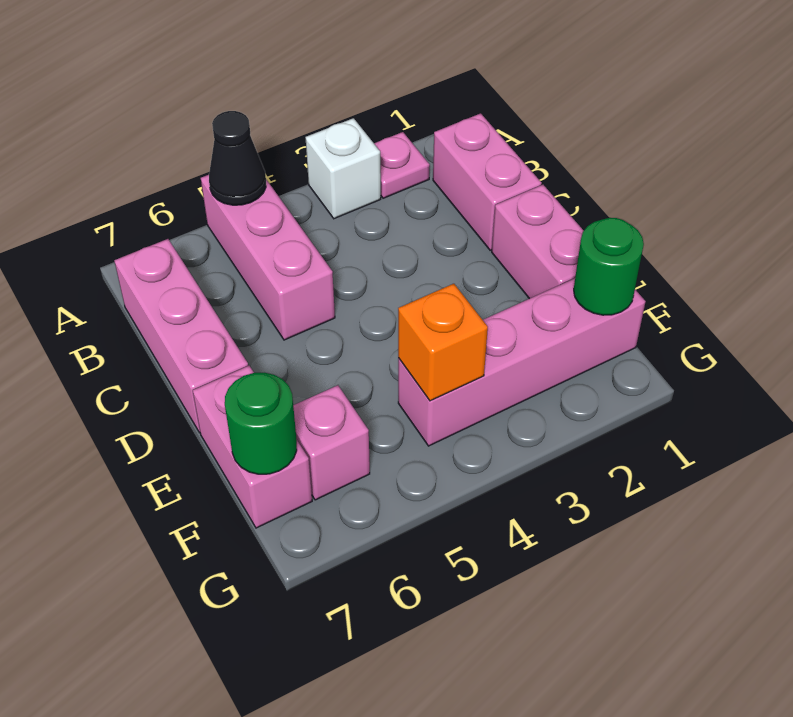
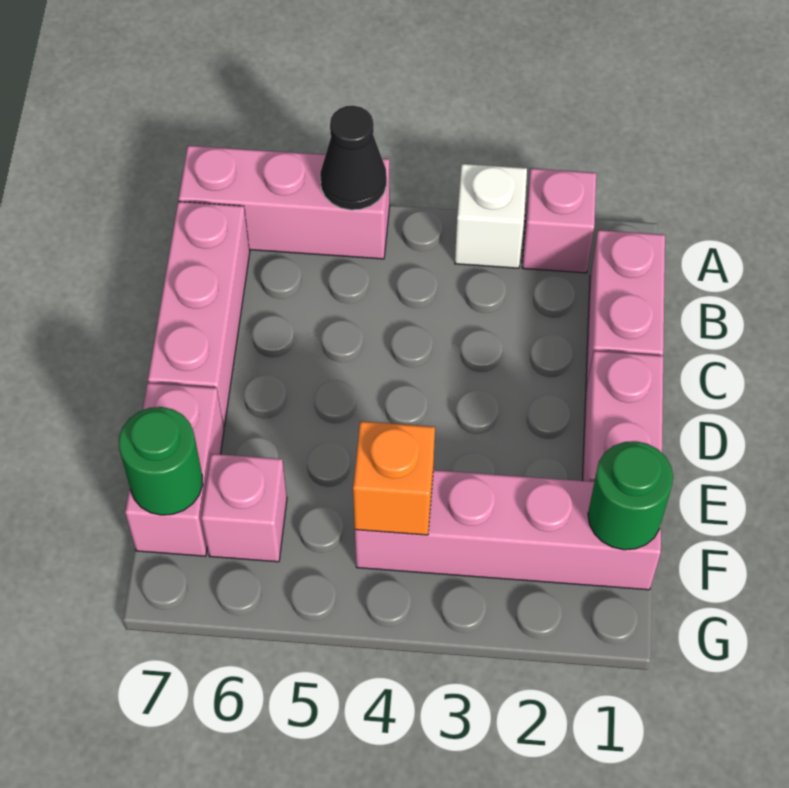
pink 1x1 plate [374,132,430,198] -> pink 1x1 brick [522,168,596,273]
pink 1x3 brick [201,175,335,340] -> pink 1x3 brick turned to [179,146,390,259]

